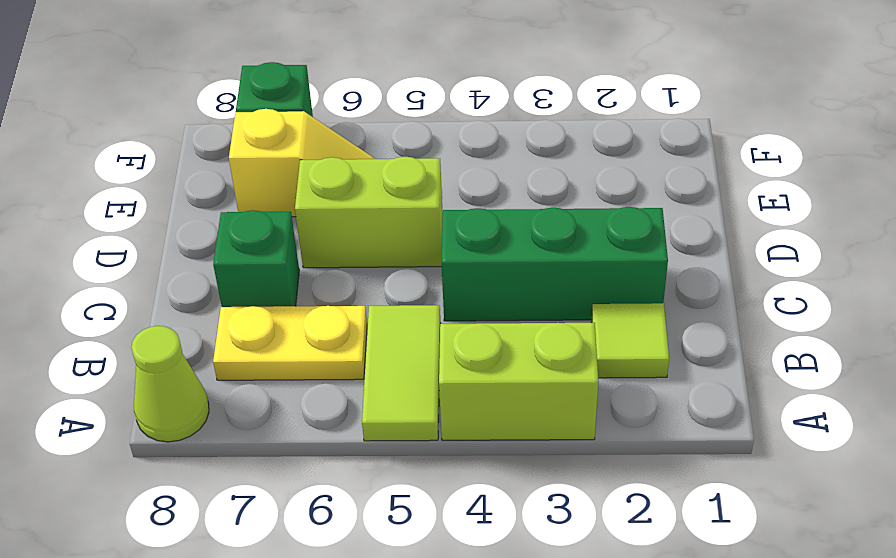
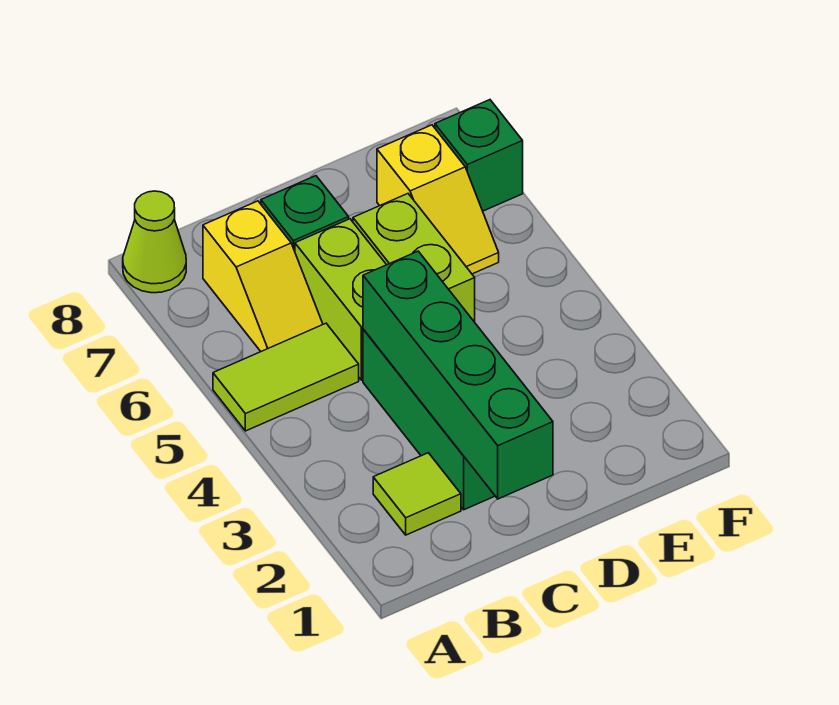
lime 1x2 brick [439,323,598,440] -> lime 1x2 brick moved to [295,219,386,380]
yellow 1x2 plate [213,306,367,380] -> yellow 1x2 slope [203,201,323,351]
none -> green 1x4 brick [363,251,553,499]

